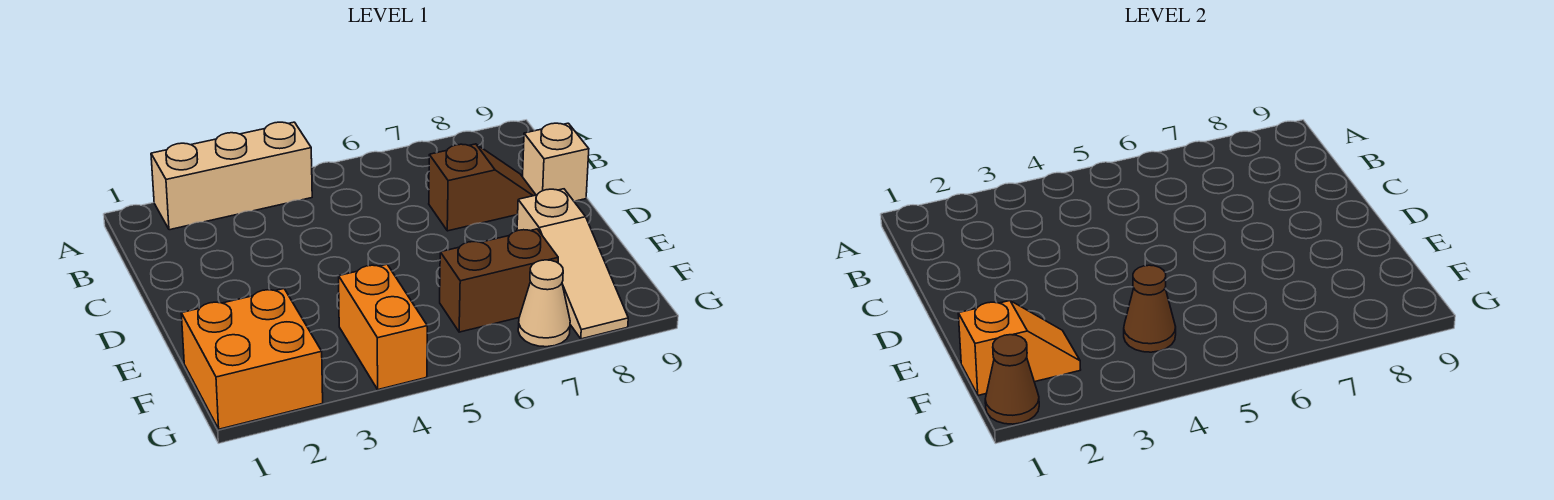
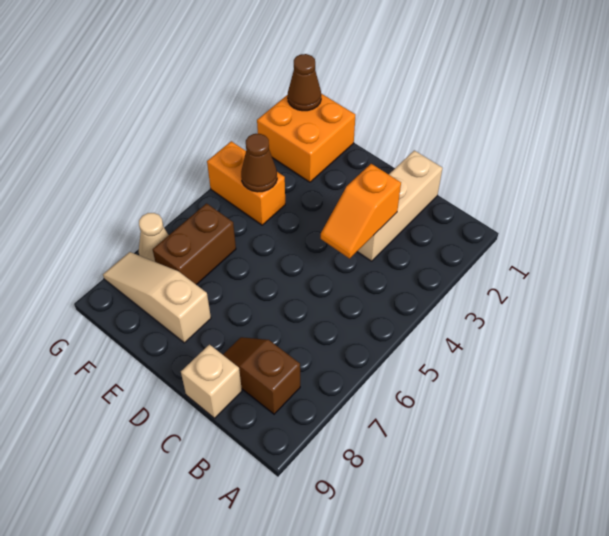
tan 1x3 brick [151,122,312,230] -> tan 1x3 brick moved to [357,150,443,261]
brown 1x2 slope [429,144,536,231] -> brown 1x2 slope turned to [223,337,300,414]
orange 1x2 slope [958,301,1081,395] -> orange 1x2 slope moved to [321,164,401,258]

